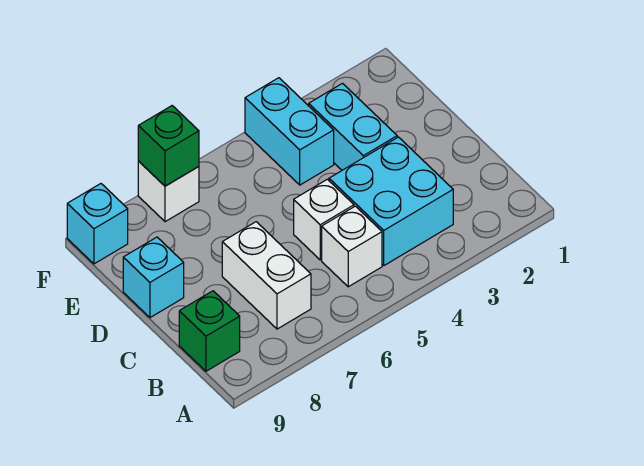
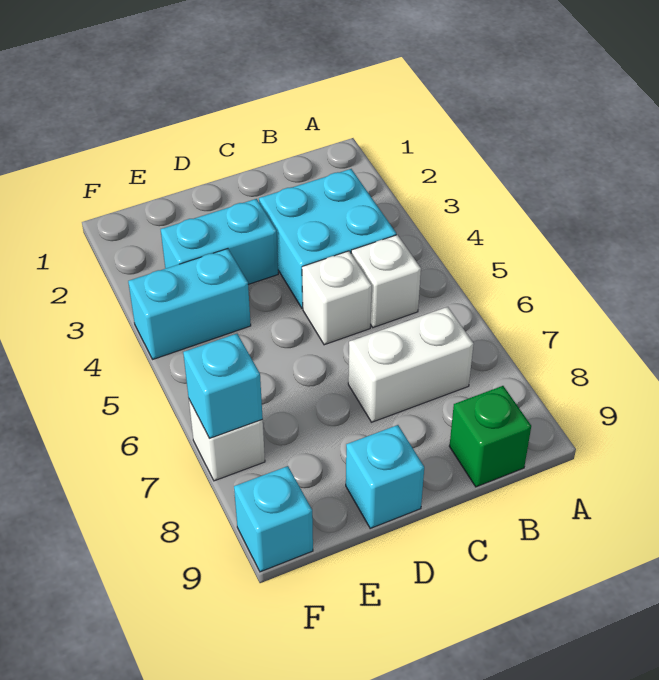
green 1x1 brick [138,106,199,186] -> cyan 1x1 brick [183,334,263,438]

